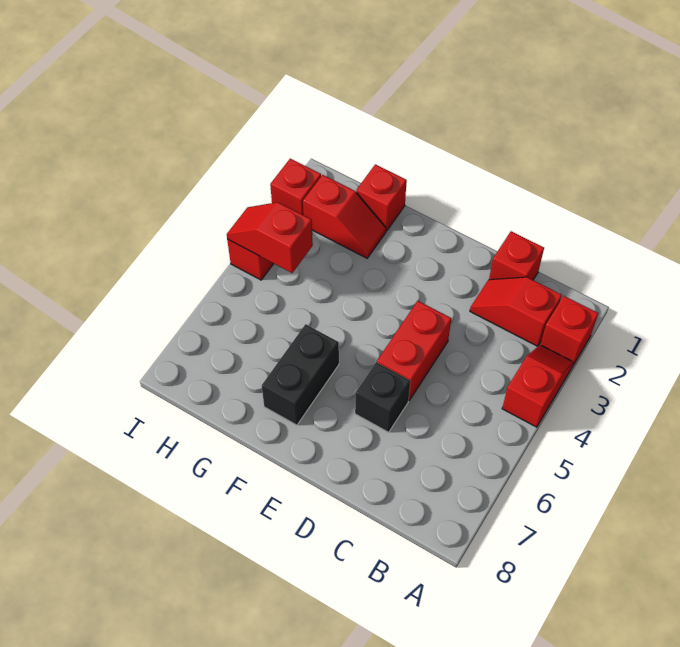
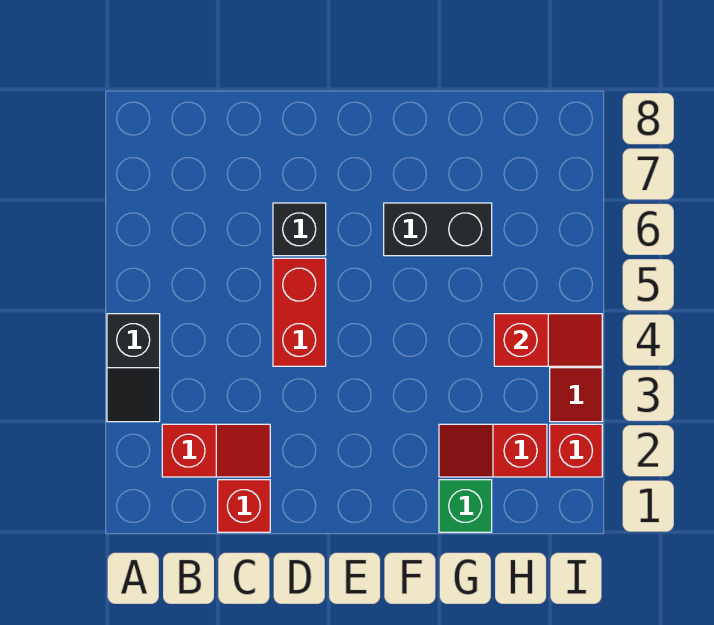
red 1x1 brick [540,296,598,364] -> none
red 1x2 slope [502,345,574,427] -> black 1x2 slope [107,314,160,422]
black 1x2 brick [262,324,339,425] -> black 1x2 brick turned to [384,203,492,256]
red 1x1 brick [356,164,407,231] -> green 1x1 brick [439,480,492,532]

